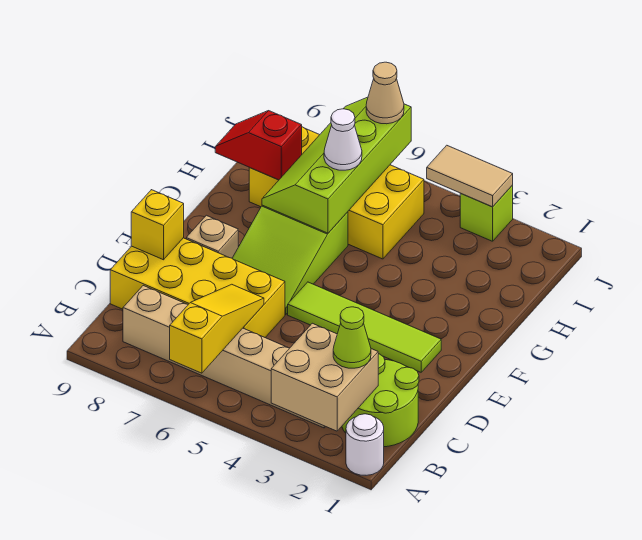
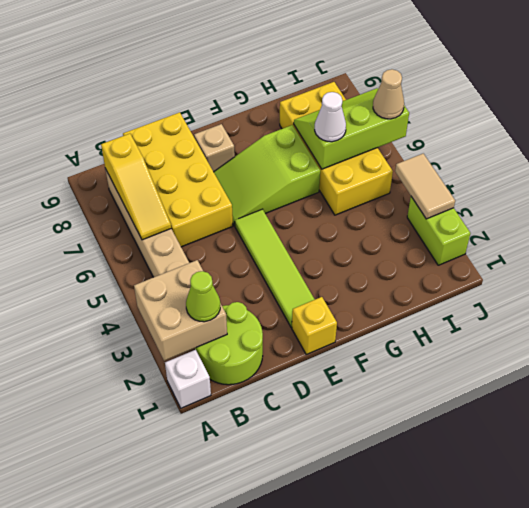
white 1x1 round brick [346,414,384,475] -> white 1x1 brick [165,350,211,408]
yellow 1x3 slope [170,284,264,373] -> yellow 1x3 slope turned to [101,134,171,240]
yellow 1x1 brick [131,190,184,260] -> yellow 1x1 brick moved to [292,297,337,354]
lime 2x4 slope [262,97,411,233] -> lime 2x3 slope [294,88,409,169]
red 1x2 slope [215,111,302,180] -> none
lime 1x1 brick [460,185,513,241] -> lime 1x2 brick [407,197,470,265]

